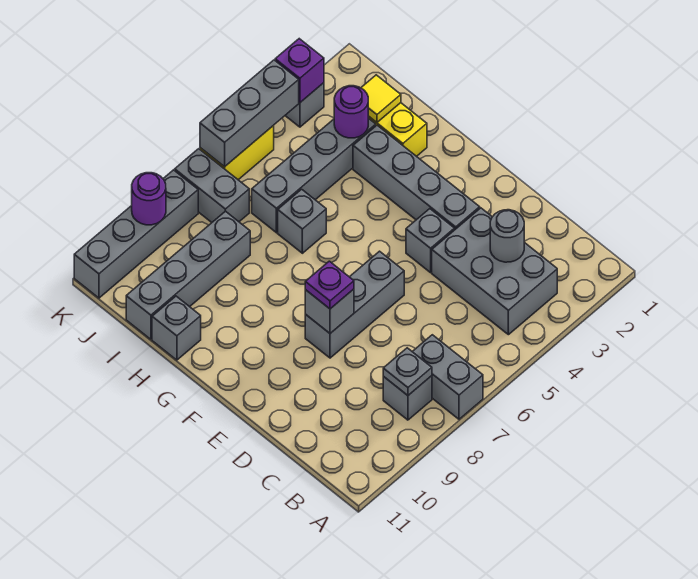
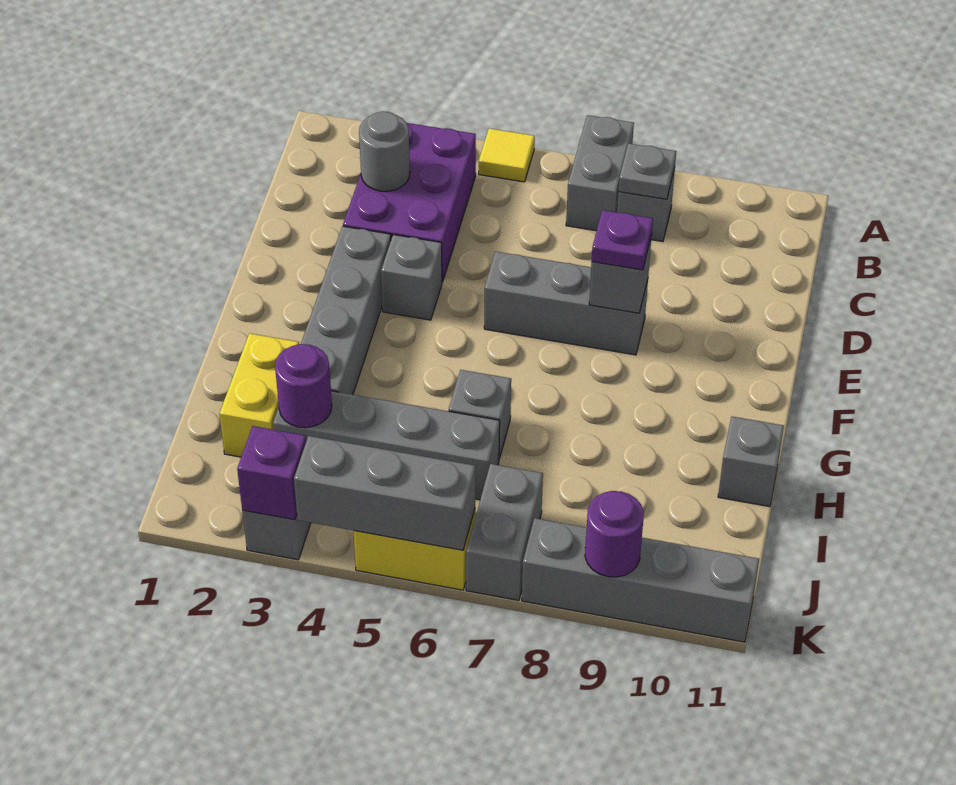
grey 2x3 brick [432,208,557,335] -> purple 2x3 brick [343,123,476,282]
yellow 1x1 tile [361,75,401,122] -> yellow 1x1 tile moved to [479,128,535,182]
grey 1x4 brick [126,211,250,339] -> none

